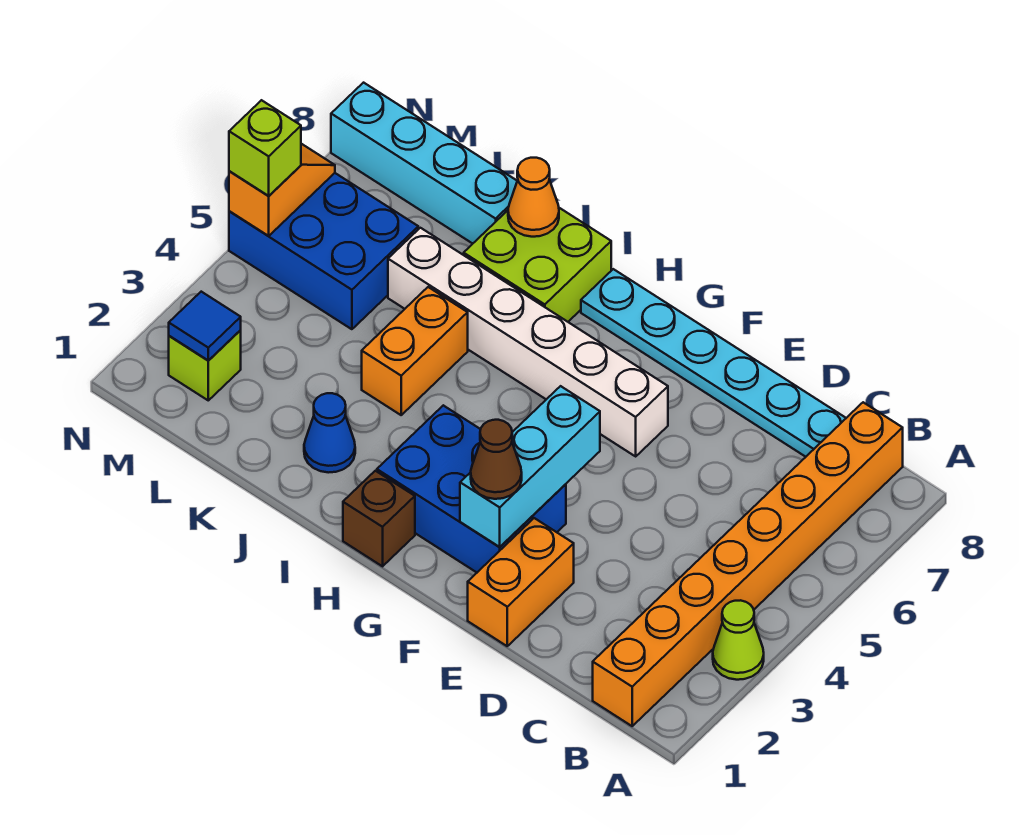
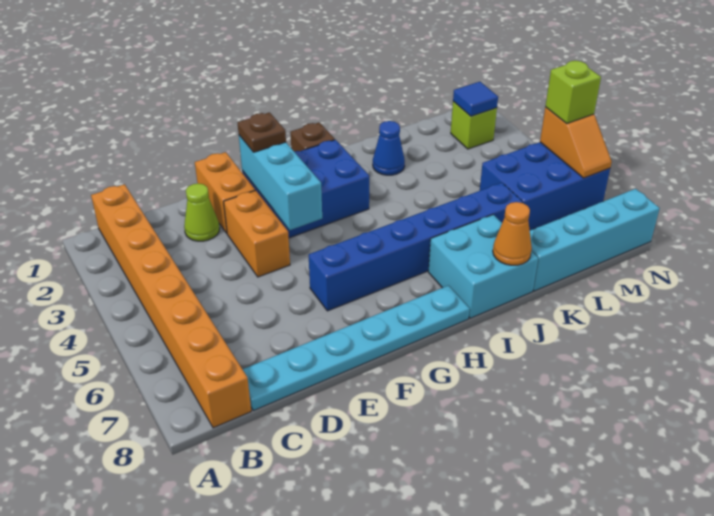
lime 1x1 cone [713,600,764,680] -> lime 1x1 cone moved to [184,183,219,241]
brown 1x1 cone [471,420,522,499] -> brown 1x1 plate [238,112,286,152]
white 1x6 brick [388,228,668,456] -> blue 1x6 brick [309,183,523,311]
lime 2x2 brick [464,208,611,322] -> cyan 2x2 brick [428,215,538,318]
orange 1x2 brick [362,287,468,415] -> orange 1x2 brick moved to [224,190,290,277]

